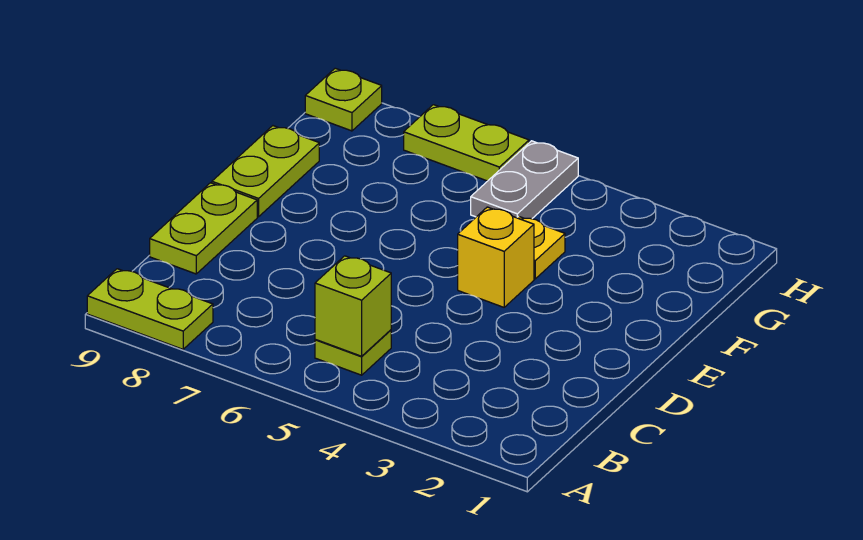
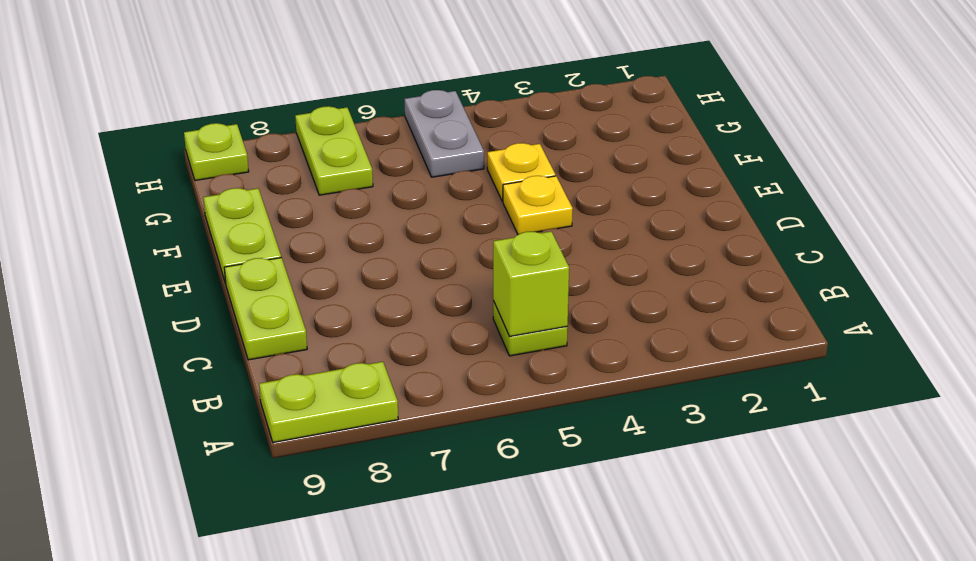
yellow 1x1 brick [458,207,534,307] -> yellow 1x1 plate [503,176,573,234]
lime 1x2 plate [404,105,529,181] -> lime 1x2 plate turned to [295,106,373,195]

